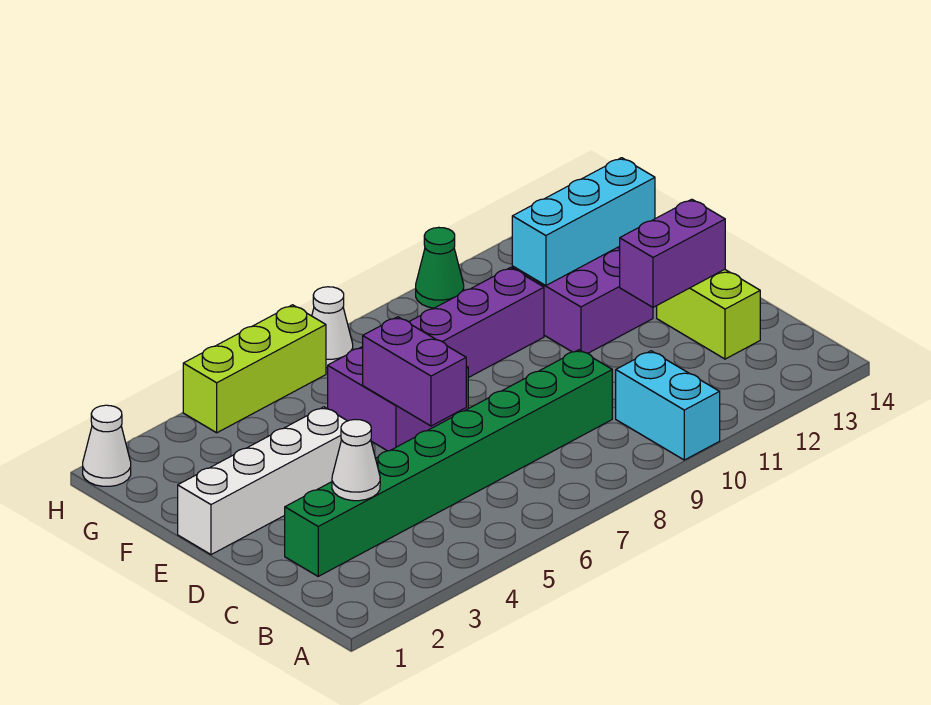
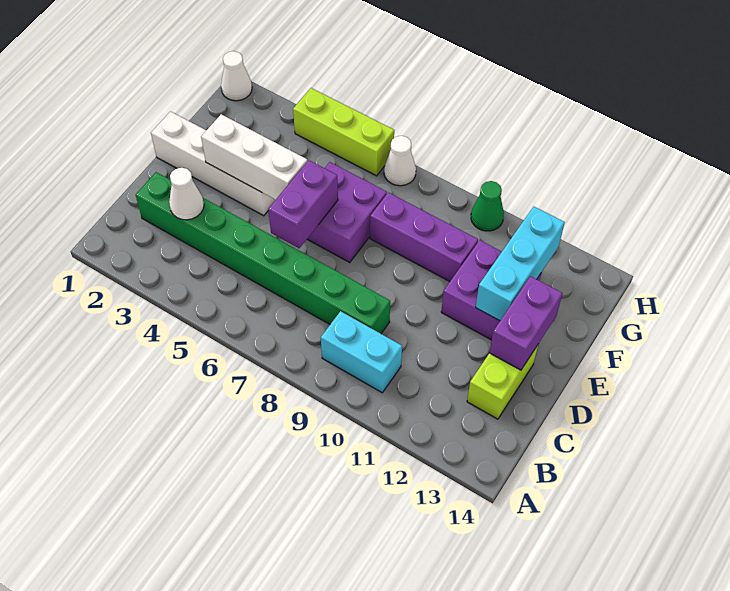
cyan 1x2 brick [616,351,720,460] -> cyan 1x2 brick turned to [321,311,402,393]
purple 1x2 brick [620,199,725,307] -> purple 1x2 brick turned to [489,276,562,370]
none -> white 1x3 brick [201,114,307,200]
cyan 1x3 brick [512,158,655,286] -> cyan 1x3 brick turned to [476,207,565,321]

